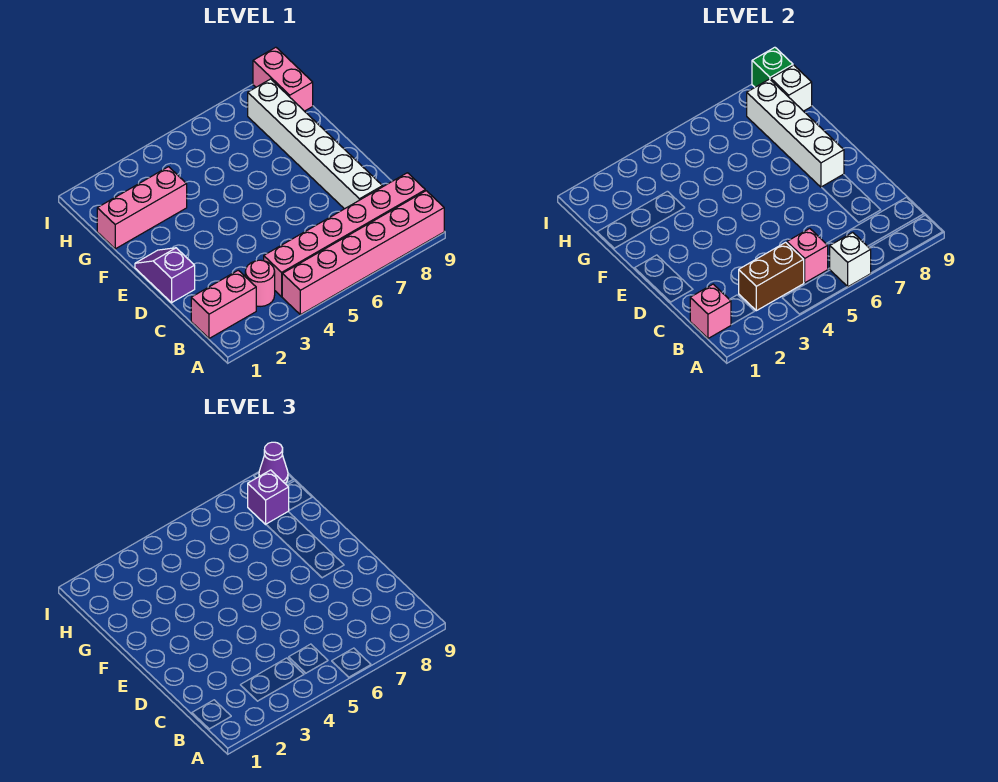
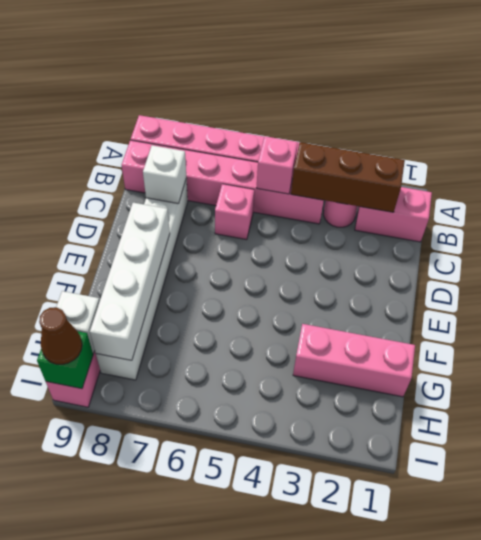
white 1x1 brick [830,232,871,287] -> white 1x1 brick moved to [143,145,186,204]
pink 1x1 brick [690,284,731,338] -> pink 1x1 brick moved to [215,184,254,240]
brown 1x2 brick [739,242,804,311] -> brown 1x3 brick [291,142,405,212]
purple 1x2 slope [135,248,195,303] -> none
purple 1x1 brick [248,470,289,524] -> none
purple 1x1 cone [259,442,288,484] -> brown 1x1 cone [39,307,82,364]

